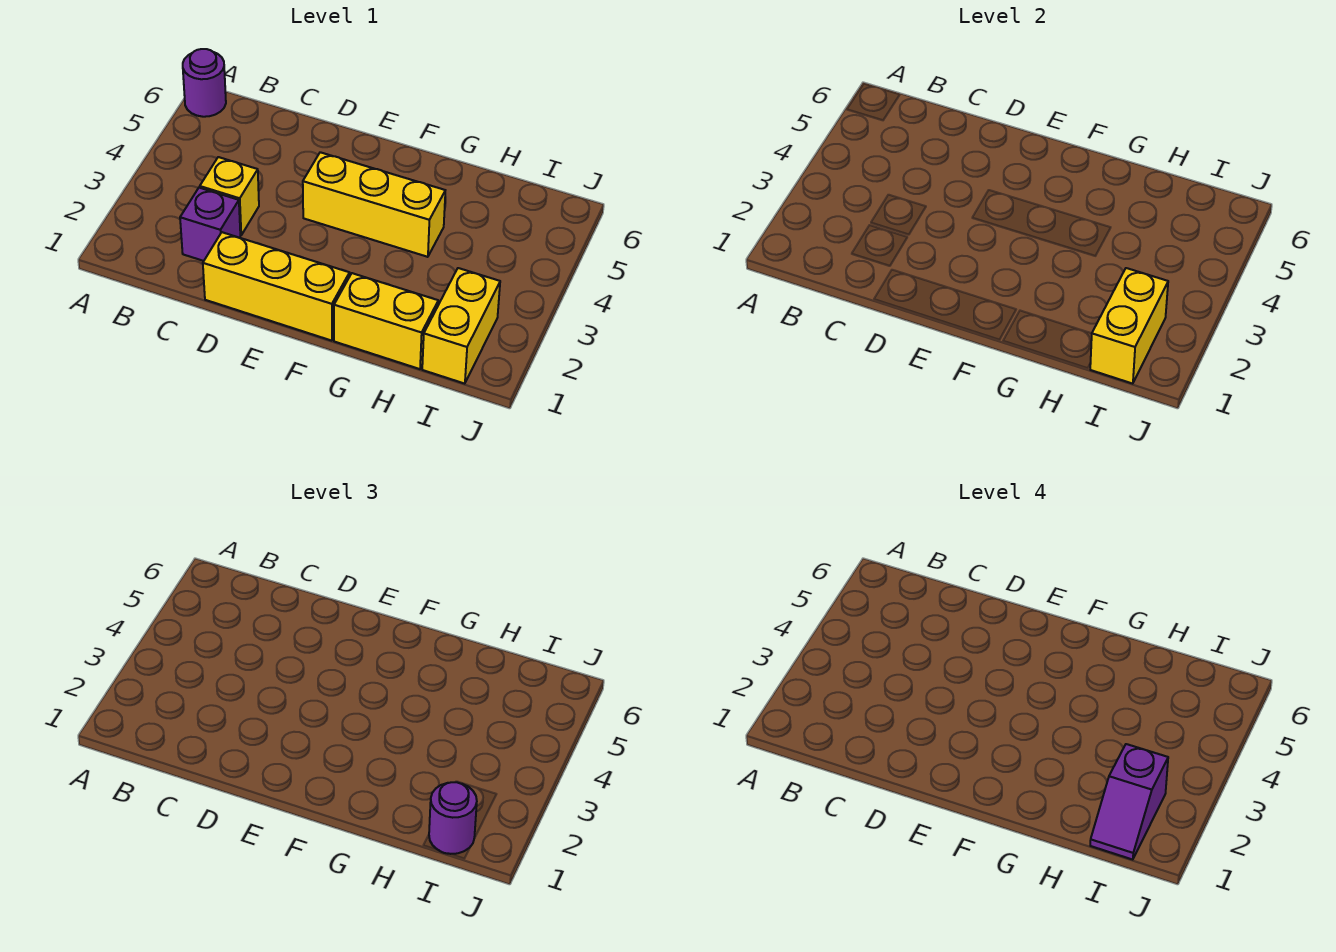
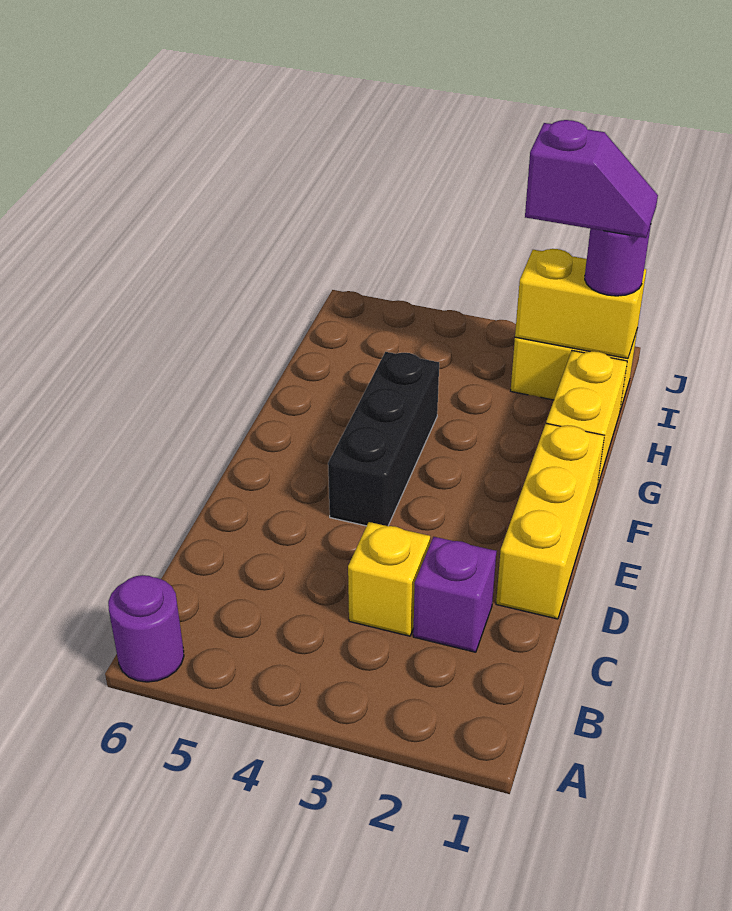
yellow 1x3 brick [303,152,445,257] -> black 1x3 brick [328,352,439,526]

